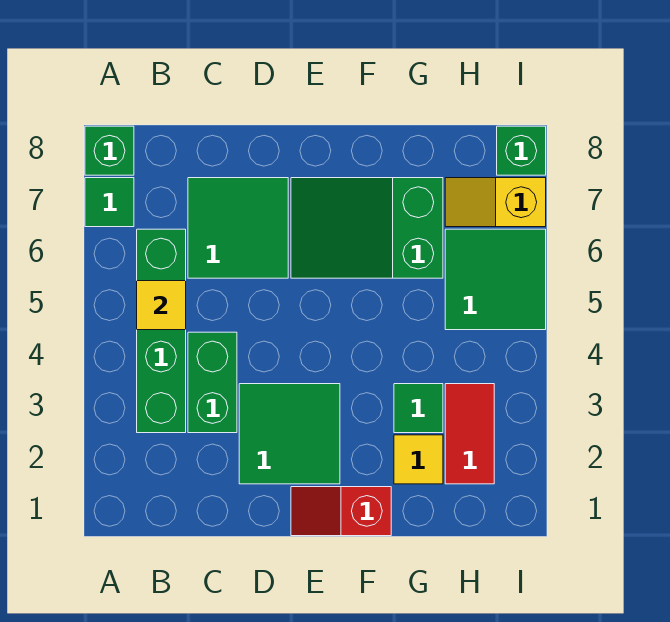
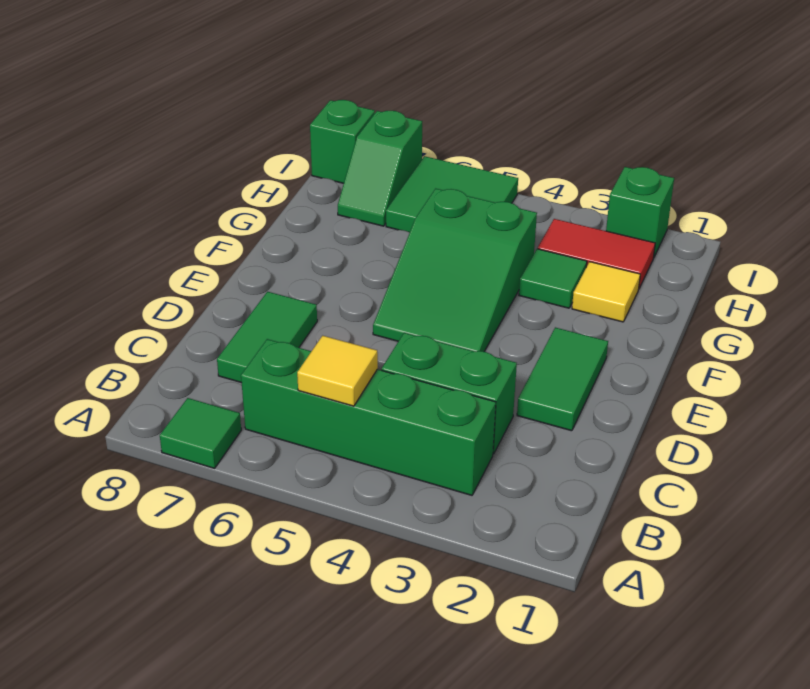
green 1x1 brick [85,126,134,175] -> green 1x1 brick moved to [606,167,674,258]
green 2x2 tile [188,178,288,278] -> green 1x2 tile [217,292,317,383]
green 2x2 tile [239,384,340,484] -> green 1x2 tile [517,327,608,431]
red 1x2 slope [291,487,391,536] -> none
green 2x3 slope [291,178,443,278] -> green 2x3 slope moved to [373,189,537,352]
yellow 1x2 slope [445,178,546,227] -> green 1x2 slope [338,111,422,226]

